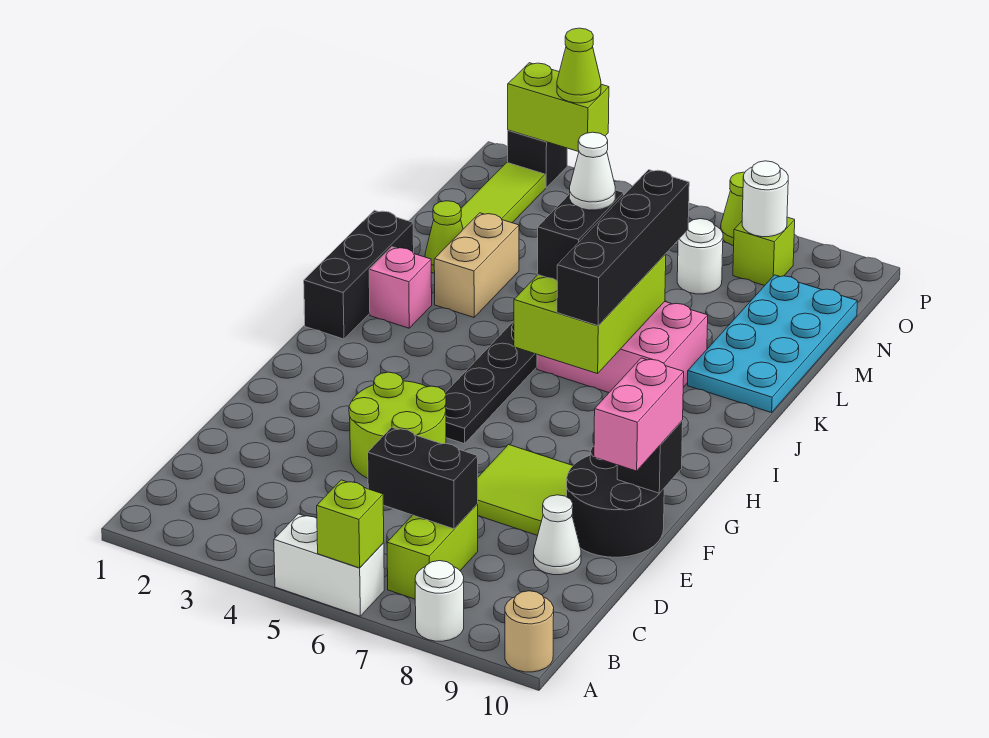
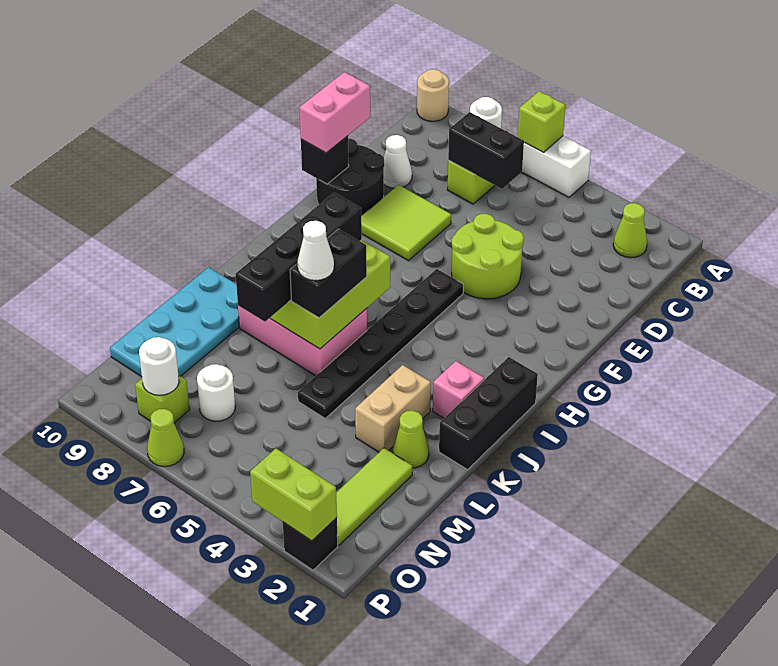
lime 1x1 cone [557,28,601,103] -> lime 1x1 cone moved to [613,203,647,258]

